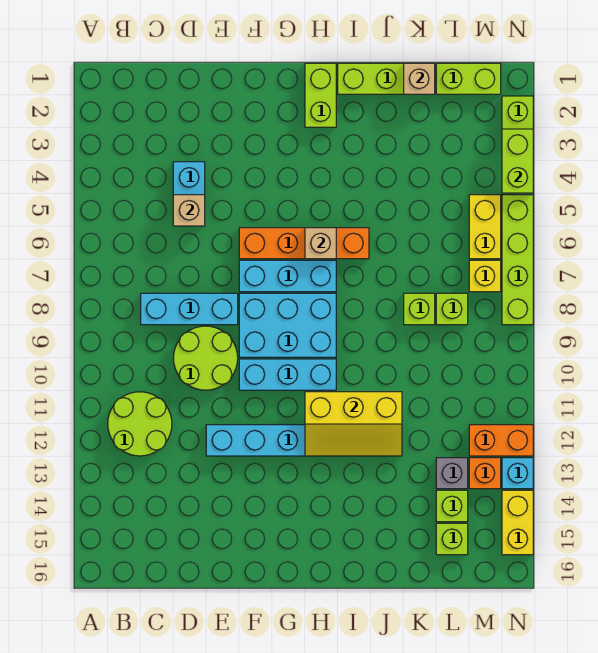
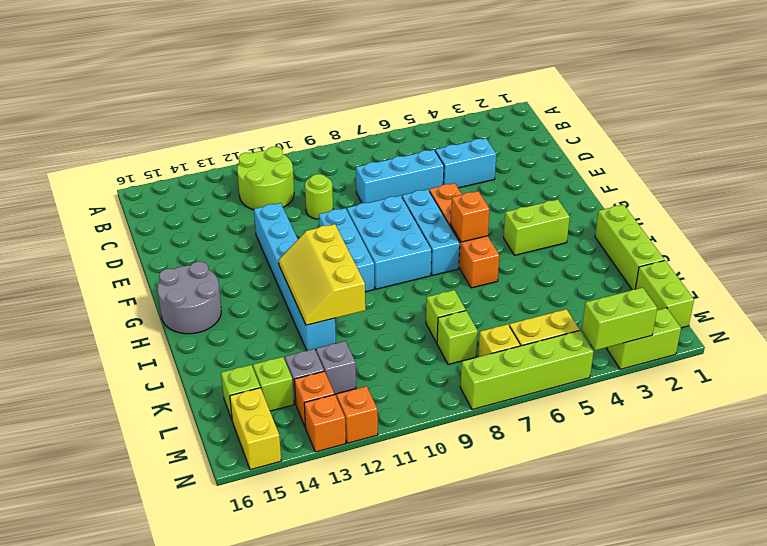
cyan 1x3 brick [141,293,238,325] -> cyan 1x3 brick turned to [356,150,444,203]
tan 1x1 brick [173,195,205,226] -> none
lime 2x2 round brick [173,326,238,390] -> lime 1x1 round brick [305,174,333,219]
none -> grey 2x2 round brick [157,262,221,334]
lime 1x2 brick [305,63,336,127] -> lime 1x2 brick moved to [504,200,570,255]
tan 1x1 brick [305,228,336,259] -> orange 1x1 brick [451,191,489,242]
tan 1x1 brick [404,63,435,94] -> none
none -> grey 1x1 brick [316,341,356,394]
orange 1x2 brick [469,425,533,456] -> orange 1x1 brick [337,386,378,443]
cyan 1x1 brick [502,458,533,489] -> orange 1x1 brick [304,395,346,452]
yellow 1x2 brick [502,490,533,555] -> yellow 1x2 brick turned to [230,388,281,470]

